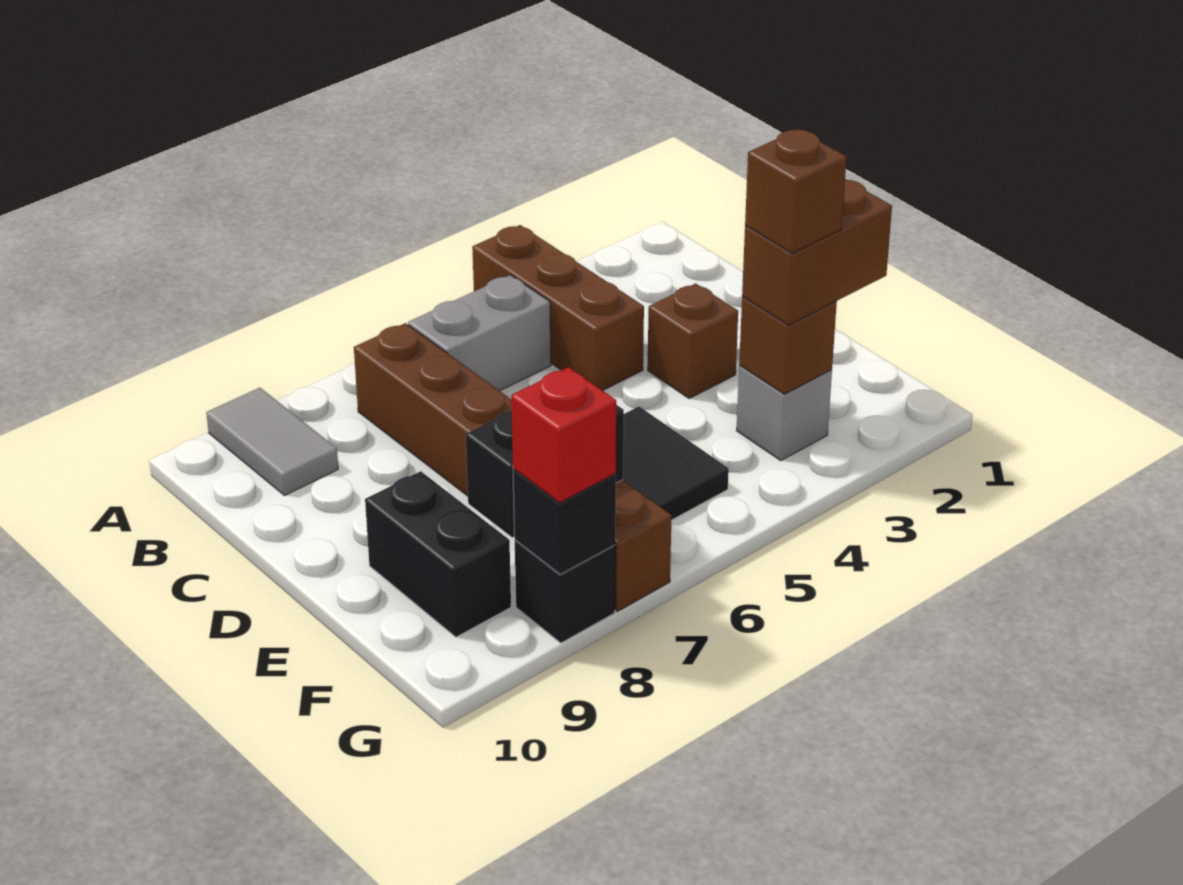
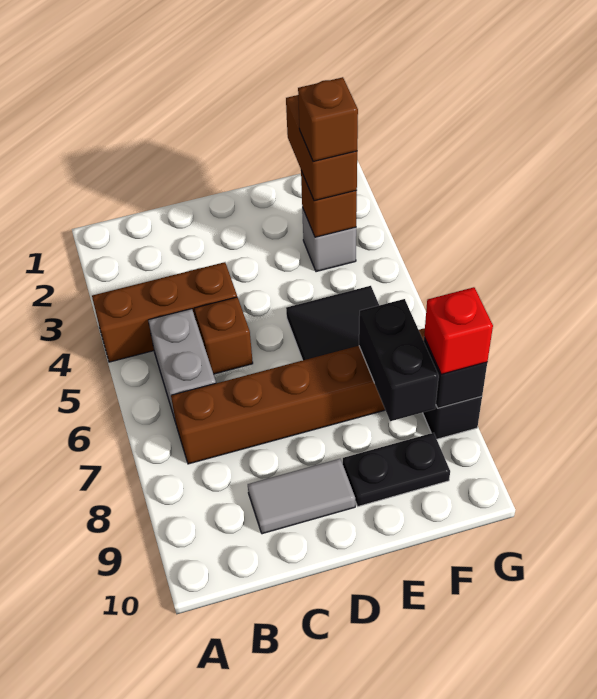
grey 1x2 tile [206,388,338,496] -> grey 1x2 tile moved to [248,459,355,534]
brown 1x1 brick [648,283,738,398] -> brown 1x1 brick moved to [194,297,253,374]
black 1x2 brick [365,471,511,637] -> black 1x2 plate [343,433,450,506]

